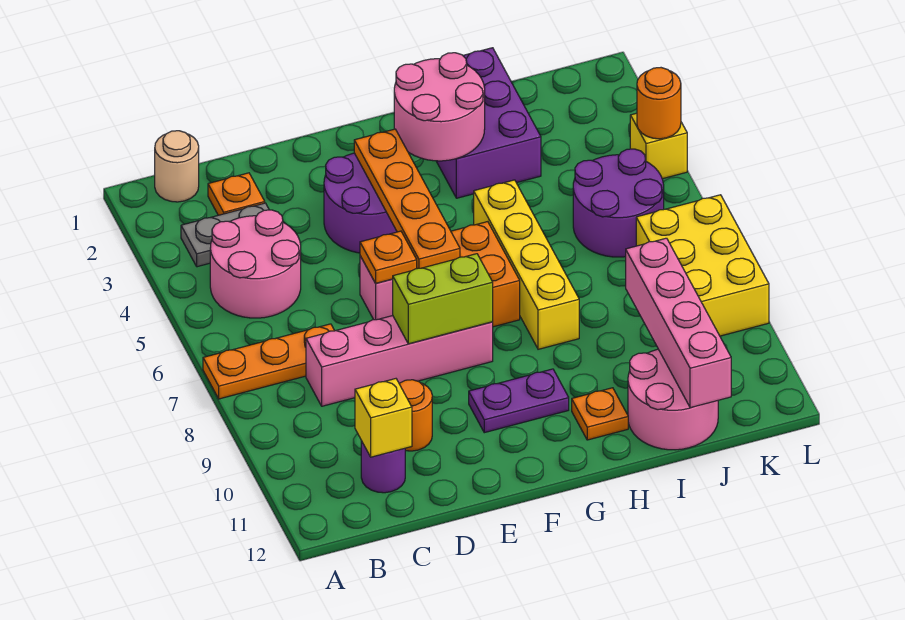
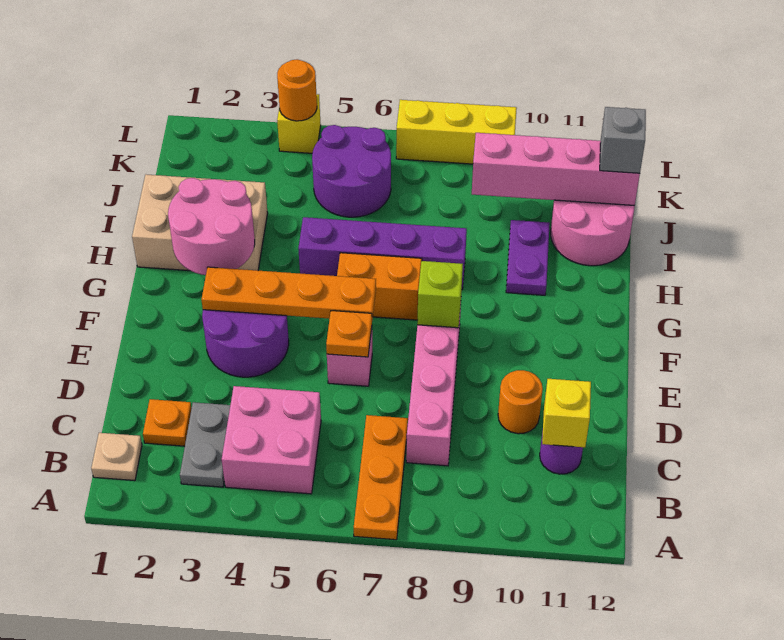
tan 1x1 round brick [155,131,199,202] -> tan 1x1 plate [91,433,142,481]
pink 2x2 round brick [210,210,301,318] -> pink 2x2 brick [222,386,321,494]
lime 1x2 brick [393,254,493,344] -> lime 1x1 brick [417,261,463,328]
purple 1x2 plate [469,369,569,433] -> purple 1x2 plate moved to [506,220,550,295]
purple 2x3 brick [436,48,541,198] -> tan 2x3 brick [132,175,268,271]
yellow 1x4 brick [474,180,579,349] -> purple 1x4 brick [298,217,467,289]
orange 1x1 plate [572,388,628,440] -> none
none -> grey 1x1 brick [600,107,646,173]
yellow 2x3 brick [636,195,769,336] -> yellow 1x3 brick [396,100,517,164]

